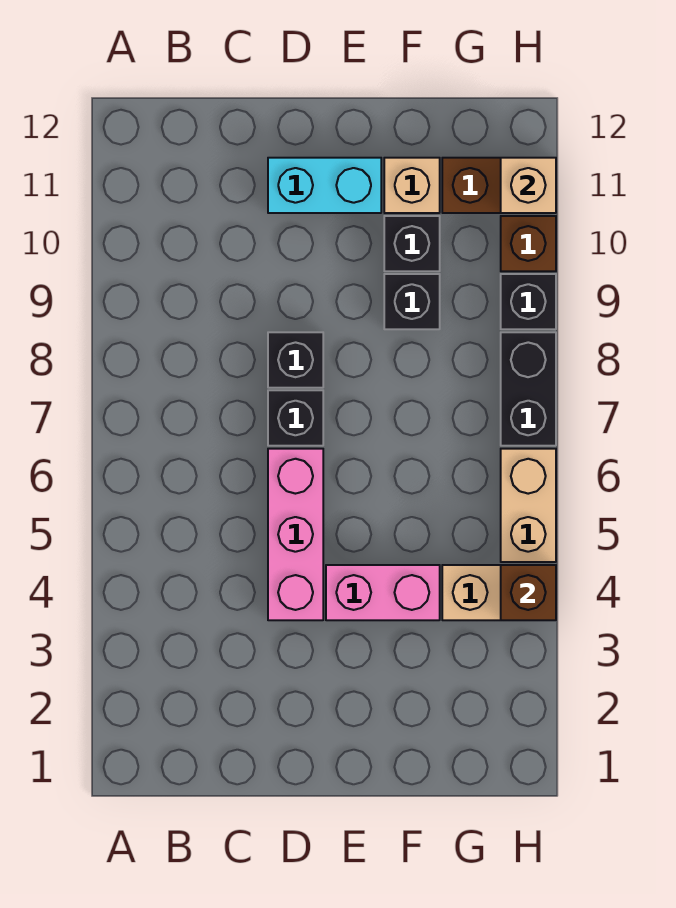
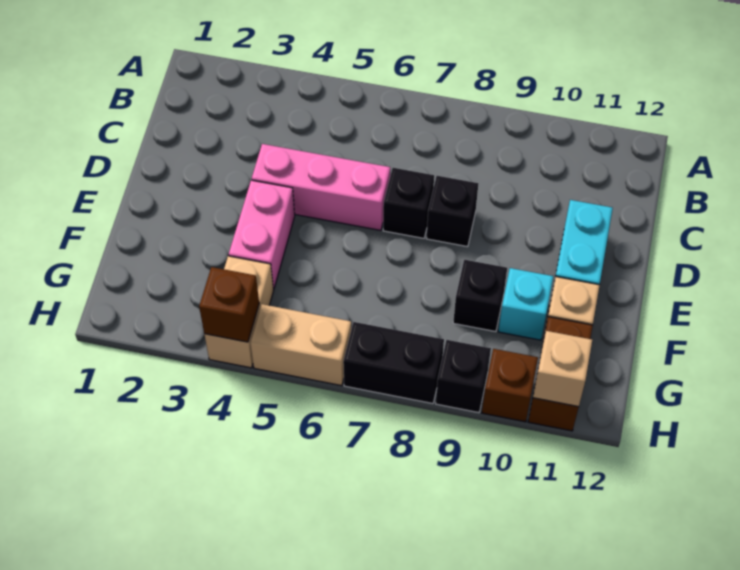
black 1x1 brick [384,216,440,271] -> cyan 1x1 brick [498,268,553,340]

